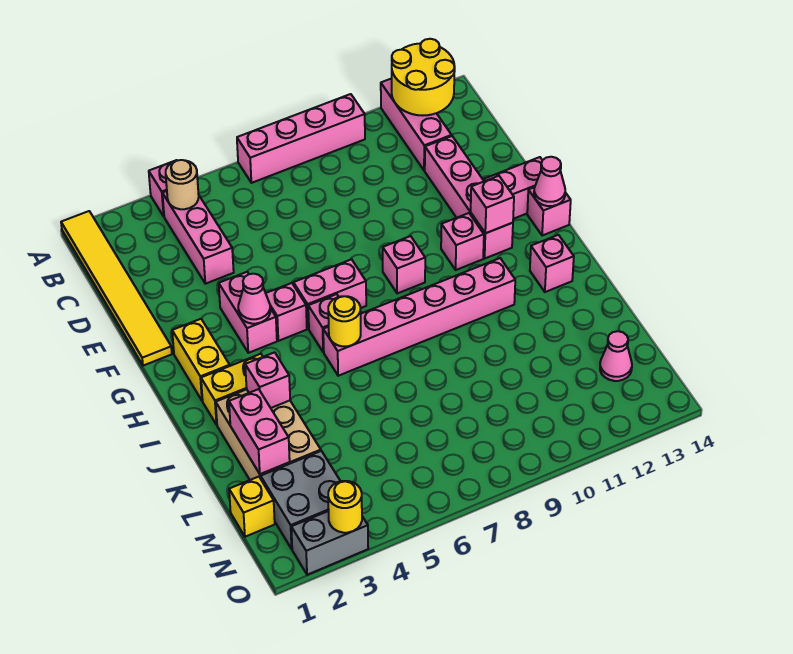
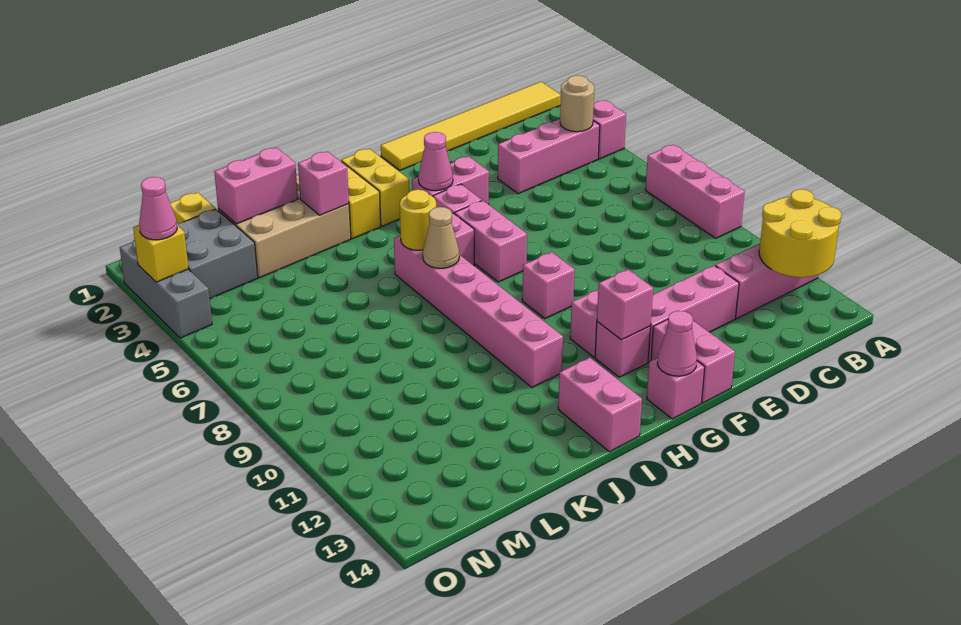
pink 1x4 brick [237,94,365,183] -> pink 1x3 brick [646,145,745,238]
yellow 1x2 brick [172,319,230,401] -> yellow 1x2 brick turned to [341,149,410,226]
none -> tan 1x1 cone [423,207,459,268]
pink 1x1 brick [530,235,574,292] -> pink 1x2 brick [558,358,642,452]
pink 1x1 cone [600,331,632,381] -> pink 1x1 cone moved to [139,177,177,240]
grey 1x2 brick [291,511,368,575] -> grey 1x3 brick [120,240,212,338]
yellow 1x1 round brick [328,481,362,533] -> yellow 1x1 brick [133,225,188,282]

